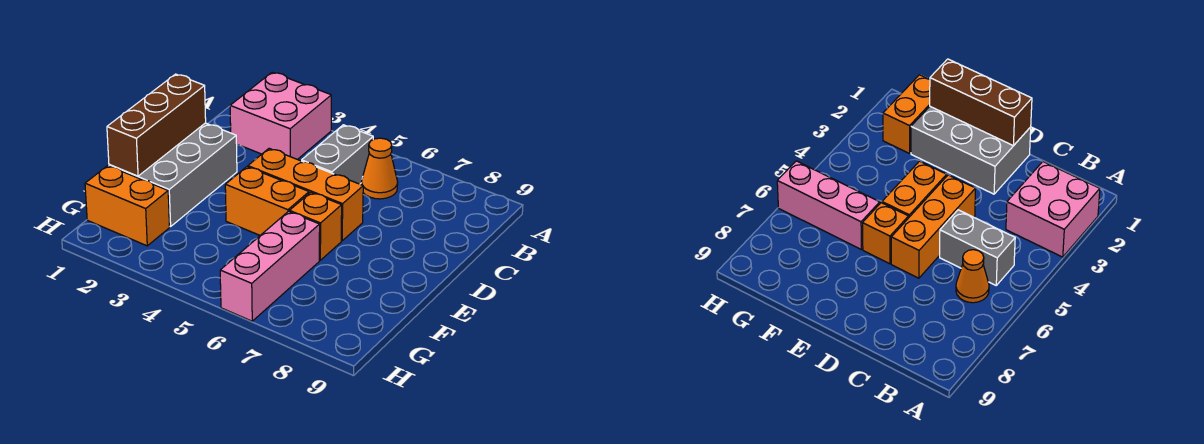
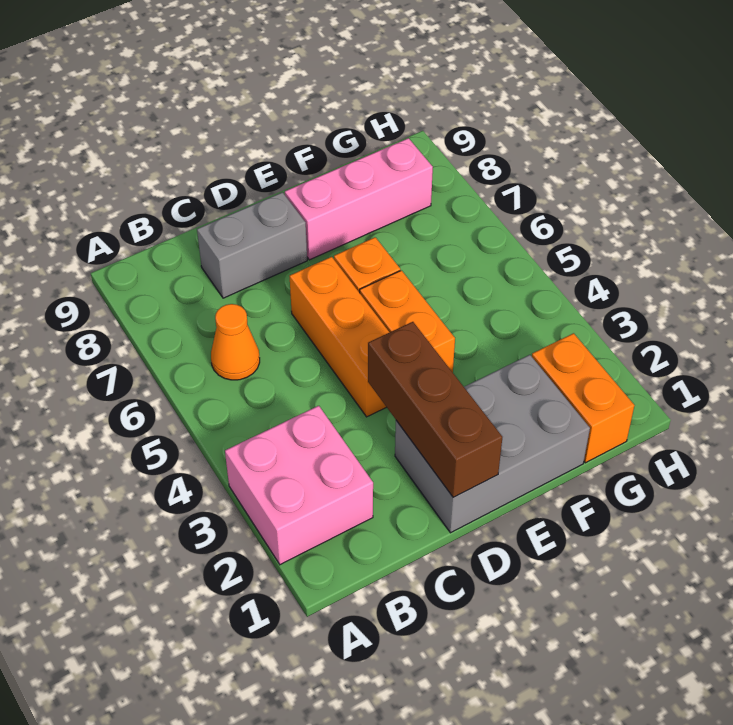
grey 1x2 brick [302,125,373,184] -> grey 1x2 brick moved to [197,192,307,298]
brown 1x3 brick [107,74,206,176] -> brown 1x3 brick turned to [368,322,502,497]
pink 1x3 brick [220,212,320,321] -> pink 1x3 brick moved to [285,138,433,260]

